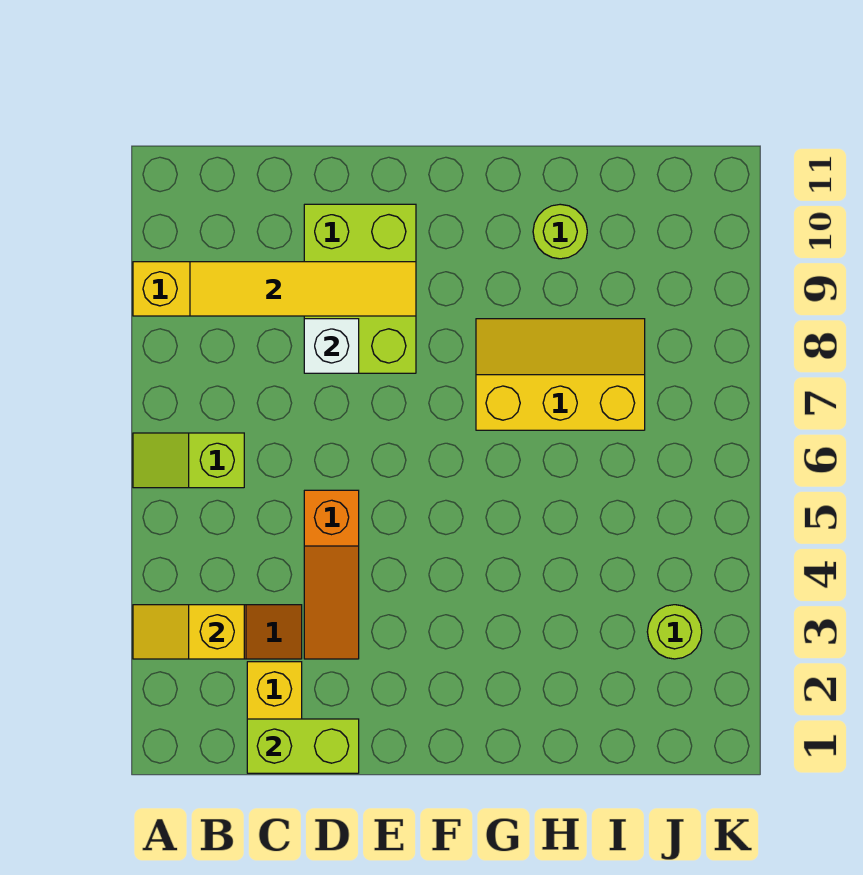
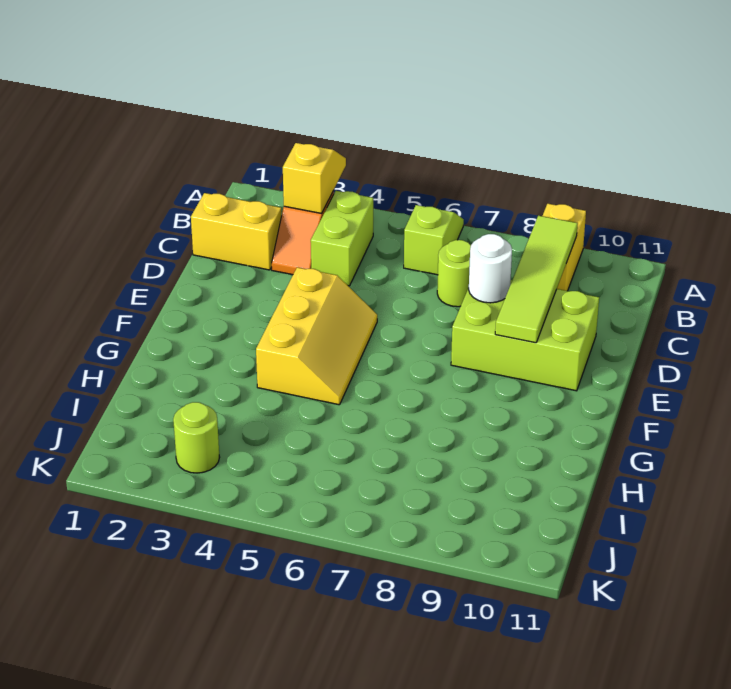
yellow 1x4 tile [190,262,416,316] -> lime 1x4 tile [495,216,578,343]
lime 1x2 brick [247,719,359,773] -> lime 1x2 brick moved to [311,191,373,286]
orange 1x3 slope [304,490,359,659] -> none
white 1x1 brick [304,319,359,373] -> white 1x1 round brick [469,234,512,303]
yellow 2x3 slope [476,319,645,430] -> yellow 2x3 slope moved to [256,267,377,405]
lime 1x1 round brick [533,204,587,259] -> lime 1x1 round brick moved to [437,240,471,307]

